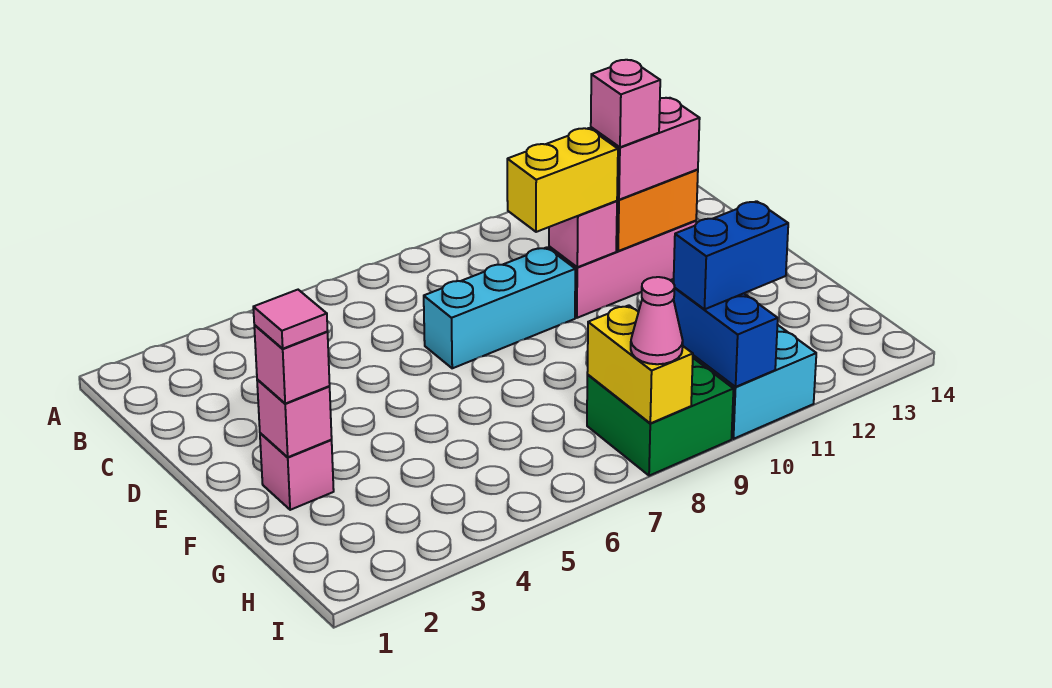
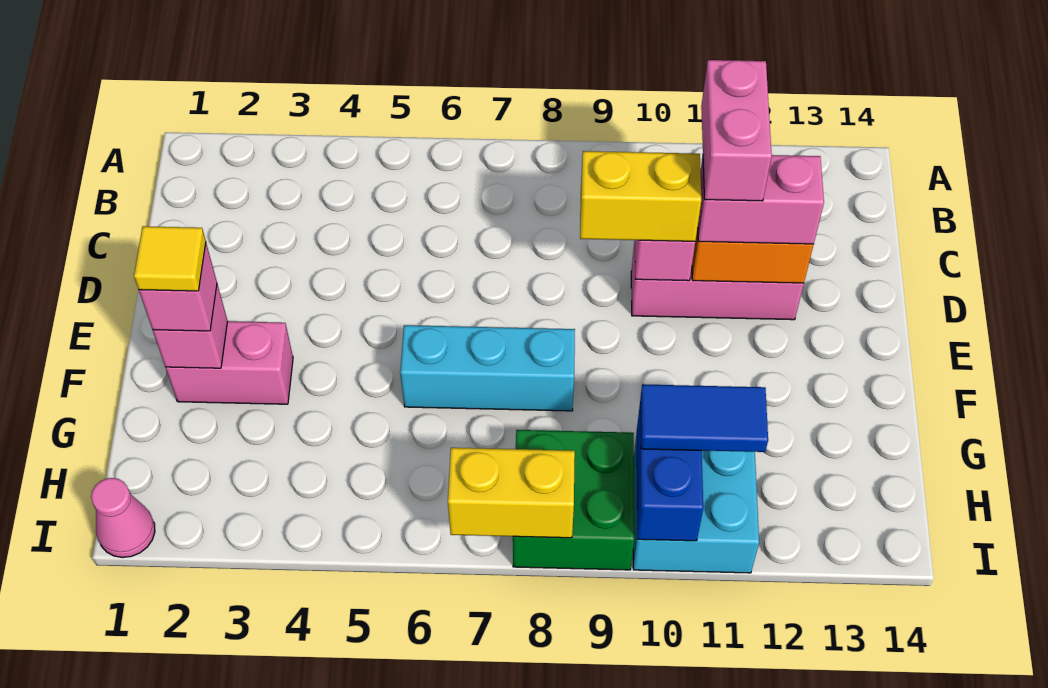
cyan 1x3 brick [424,247,575,368] -> cyan 1x3 brick moved to [400,325,575,411]
pink 1x1 brick [591,60,660,147] -> pink 1x2 brick [701,60,772,201]
pink 1x1 brick [260,433,334,510] -> pink 1x2 brick [166,321,293,404]
pink 1x1 tile [253,290,328,349] -> yellow 1x1 tile [134,226,206,291]
yellow 1x2 brick [587,305,693,423] -> yellow 1x2 brick turned to [448,448,575,538]
blue 1x2 brick [674,201,788,309] -> blue 1x2 tile [641,384,768,452]
pink 1x1 cone [631,277,683,364] -> pink 1x1 cone moved to [91,478,155,558]

